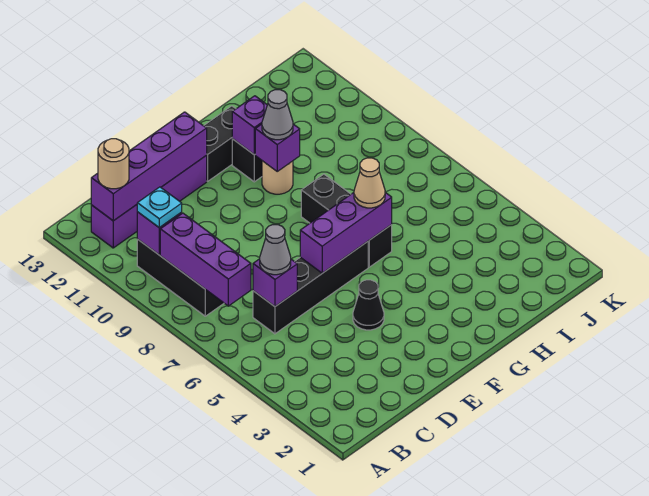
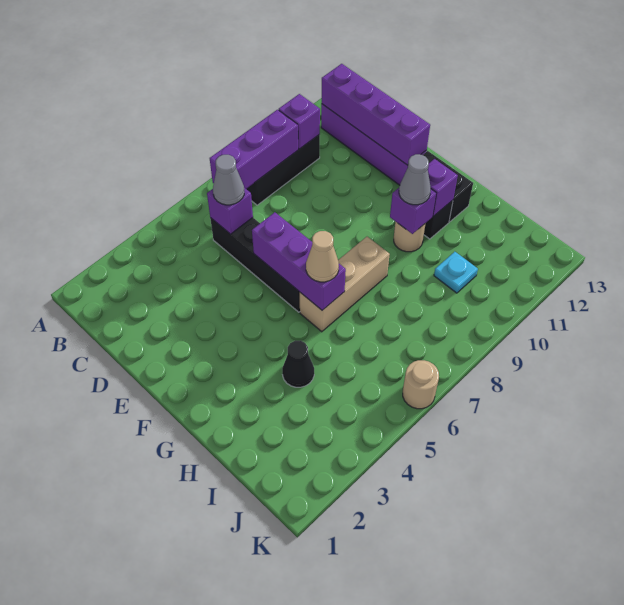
cyan 1x1 plate [137,187,182,228] -> cyan 1x1 plate moved to [434,252,478,293]
tan 1x1 round brick [98,139,129,189] -> tan 1x1 round brick moved to [403,360,439,409]
black 1x1 cone [353,280,384,330] -> black 1x1 cone moved to [282,341,314,387]
black 1x3 brick [301,174,392,267] -> tan 1x3 brick [300,237,390,332]

